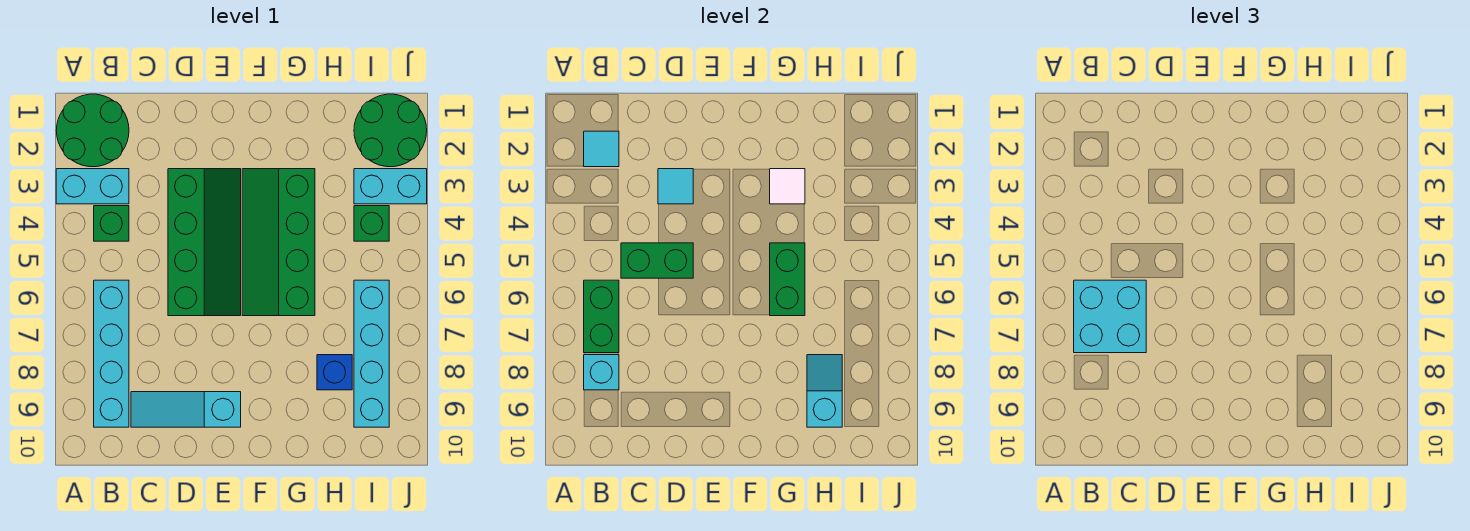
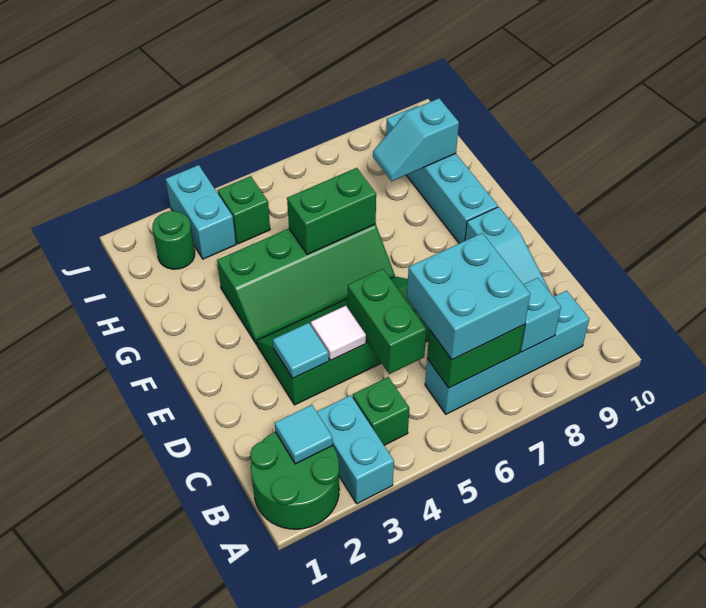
white 1x1 tile [770,169,805,204] -> white 1x1 tile moved to [311,306,366,360]
blue 1x1 brick [317,355,352,390] -> none
green 2x2 round brick [354,94,427,167] -> green 1x1 round brick [152,211,195,269]
cyan 1x4 brick [354,280,389,427] -> cyan 1x4 brick turned to [386,106,498,243]

